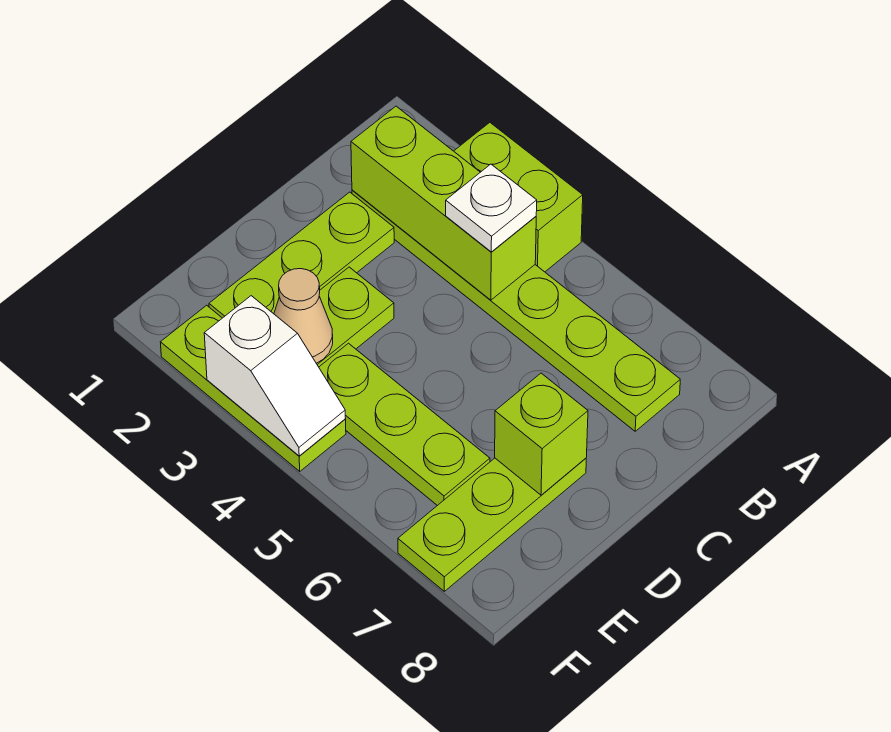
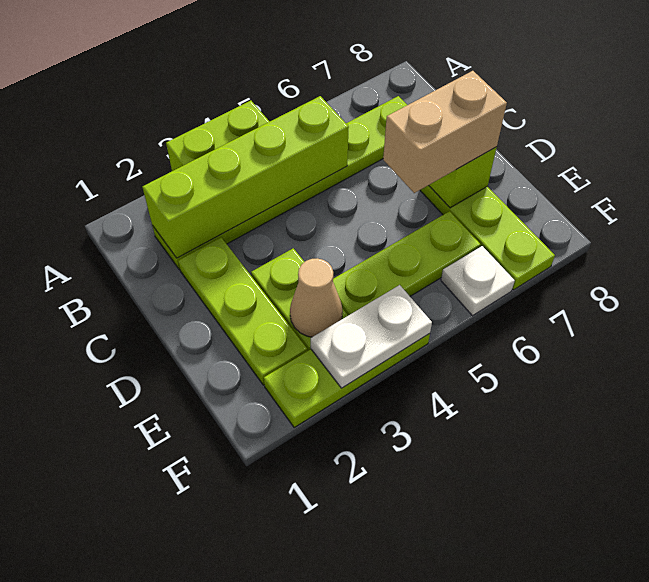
lime 1x3 brick [351,106,536,300] -> lime 1x4 brick [143,96,349,258]
white 1x1 plate [446,164,537,252] -> white 1x1 plate moved to [441,246,515,316]
none -> tan 1x2 brick [383,71,507,193]
white 1x2 slope [204,296,346,456] -> white 1x2 plate [311,285,432,388]

